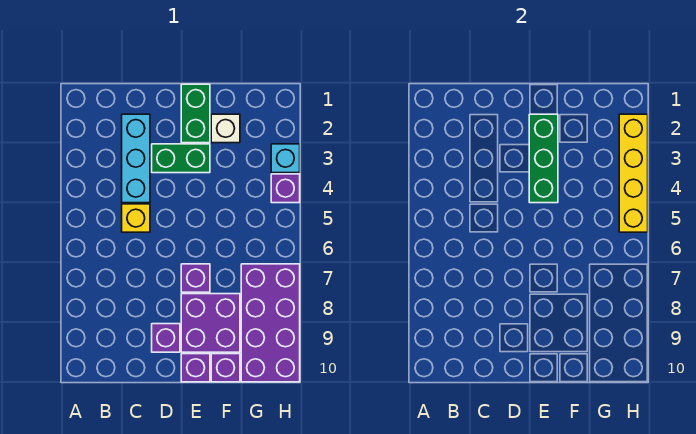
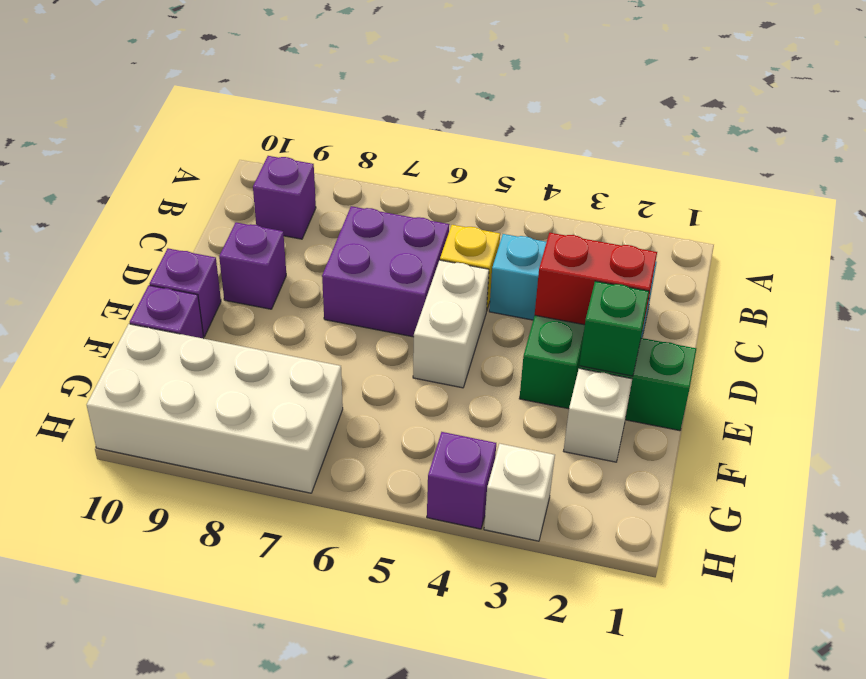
none -> red 1x2 brick [535,233,657,325]
none -> white 1x2 brick [413,260,489,388]
green 1x3 brick [529,114,558,203] -> green 1x1 brick [579,281,649,376]
purple 1x1 brick [181,264,210,292] -> purple 1x1 brick moved to [253,156,316,239]
purple 2x2 brick [181,294,240,352] -> purple 2x2 brick moved to [322,206,449,337]
purple 2x4 brick [241,264,300,382] -> white 2x4 brick [87,324,343,493]
yellow 1x4 brick [619,114,648,232] -> none
cyan 1x1 brick [271,144,300,173] -> white 1x1 brick [484,444,555,541]

